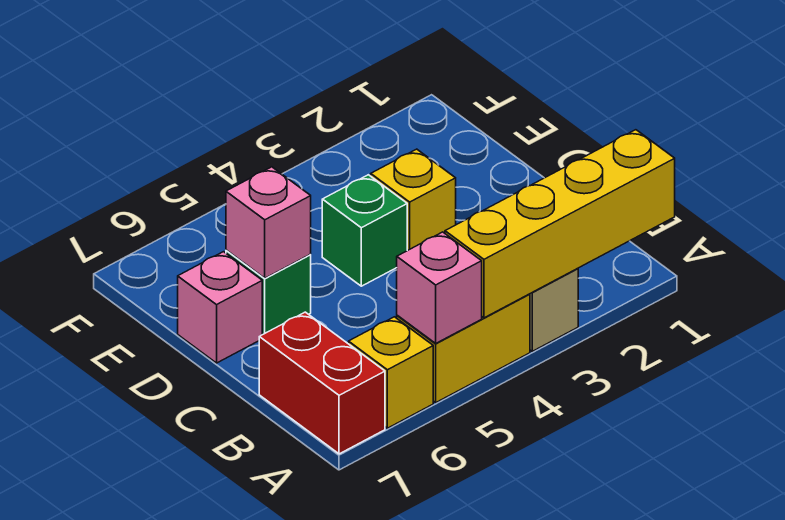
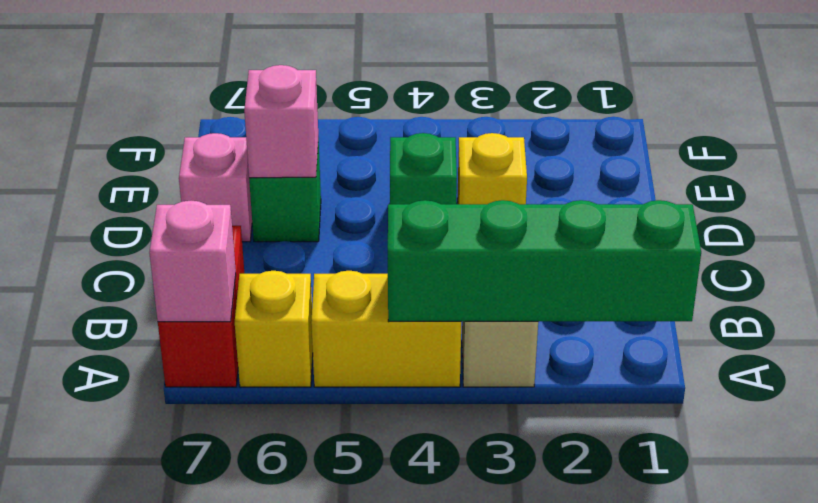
yellow 1x4 brick [445,130,675,318] -> green 1x4 brick [388,200,701,321]
pink 1x1 brick [397,232,482,343] -> pink 1x1 brick moved to [149,201,236,322]

